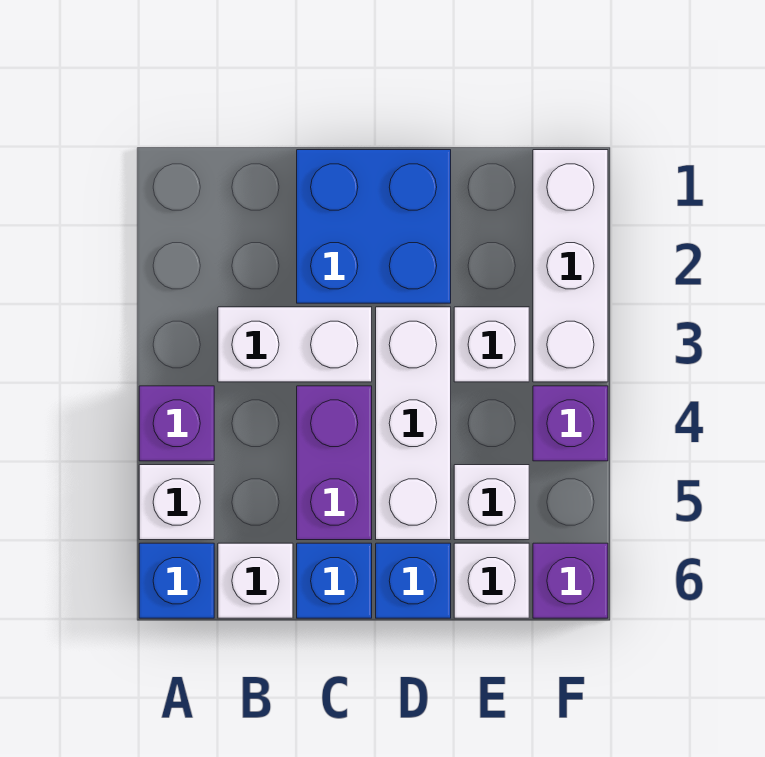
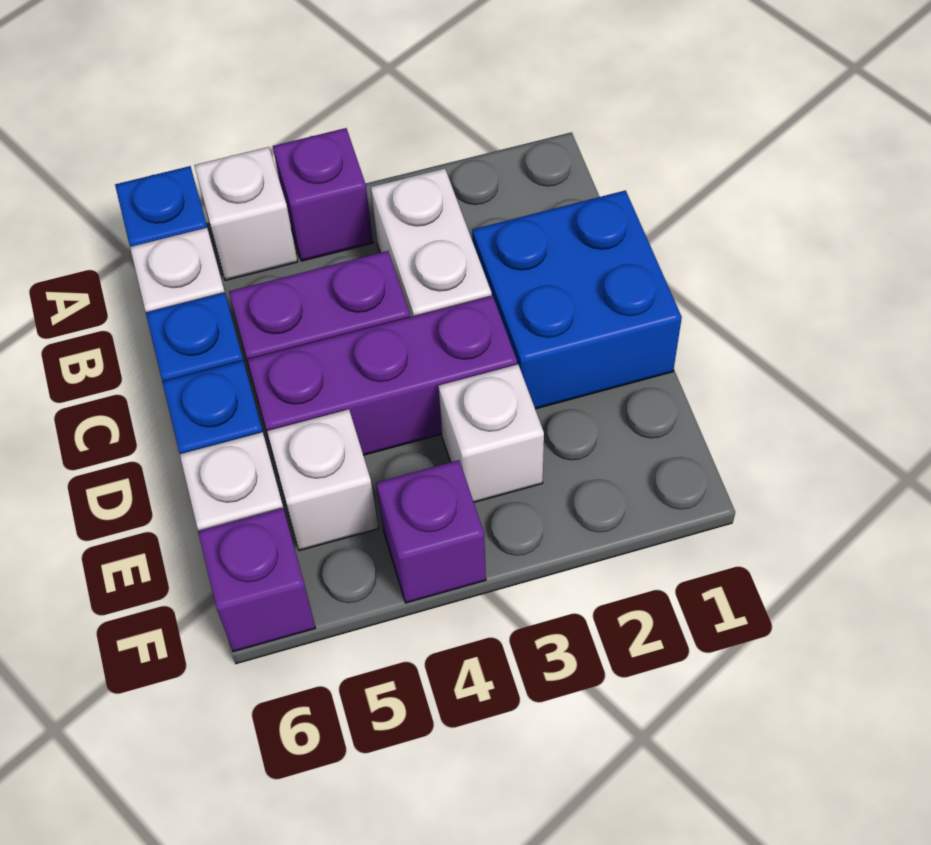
white 1x3 brick [376,307,451,540] -> purple 1x3 brick [248,296,517,455]
white 1x3 brick [533,150,608,382] -> none

